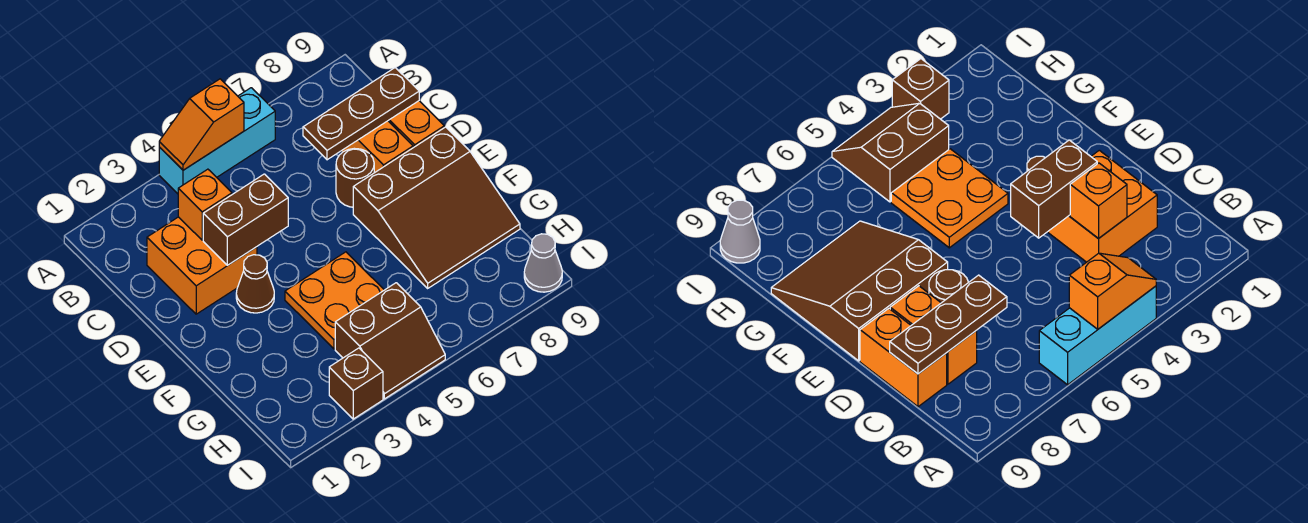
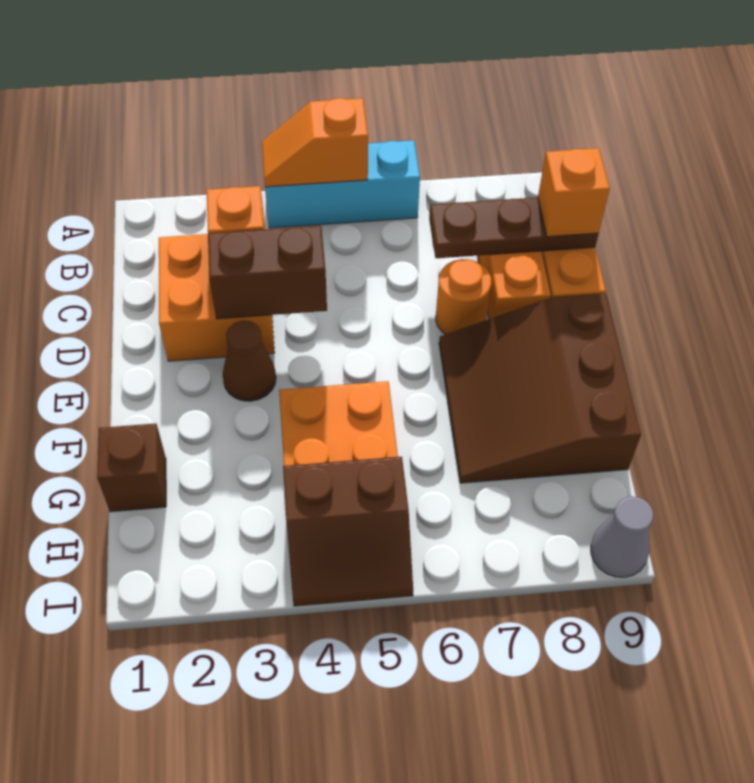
none -> orange 1x1 brick [538,148,610,237]
brown 1x1 round brick [336,148,374,207] -> orange 1x1 round brick [436,259,491,334]
brown 3x3 slope [353,127,520,288] -> brown 3x3 slope turned to [439,293,641,483]
brown 1x1 brick [329,348,383,419] -> brown 1x1 brick moved to [97,423,166,512]

